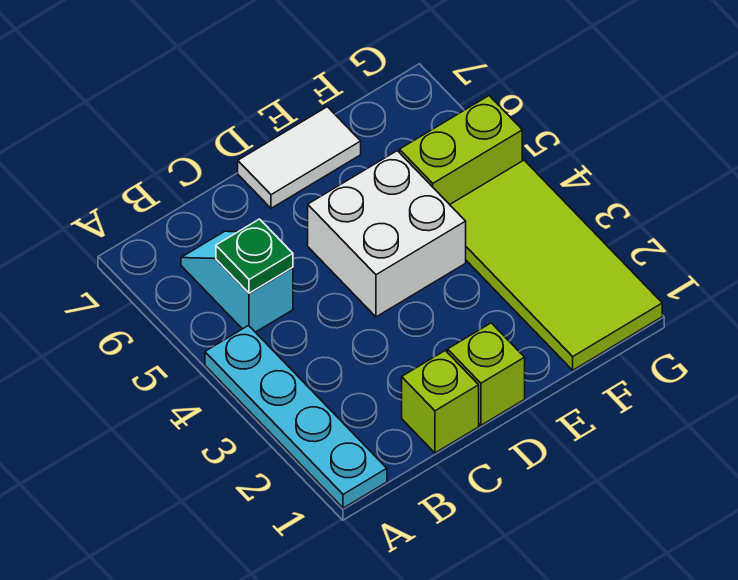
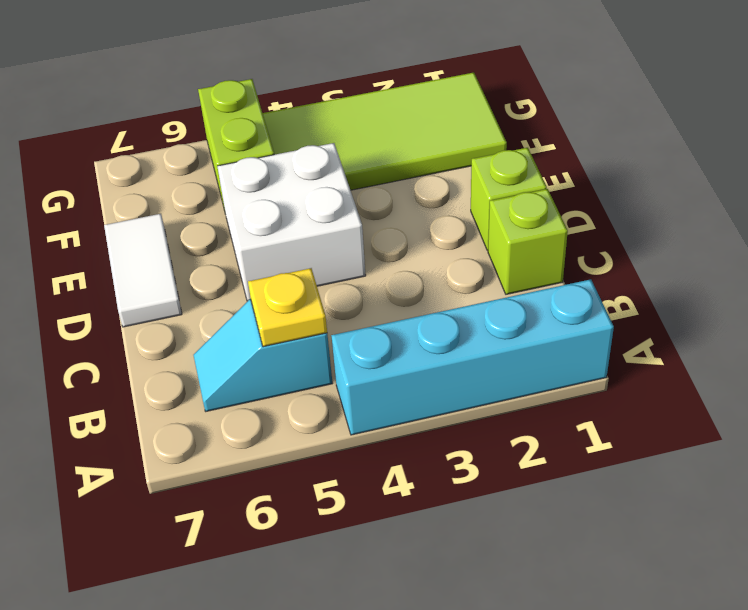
cyan 1x4 plate [205,326,387,508] -> cyan 1x4 brick [331,279,614,435]
green 1x1 plate [216,219,293,293] -> yellow 1x1 plate [248,268,327,347]

